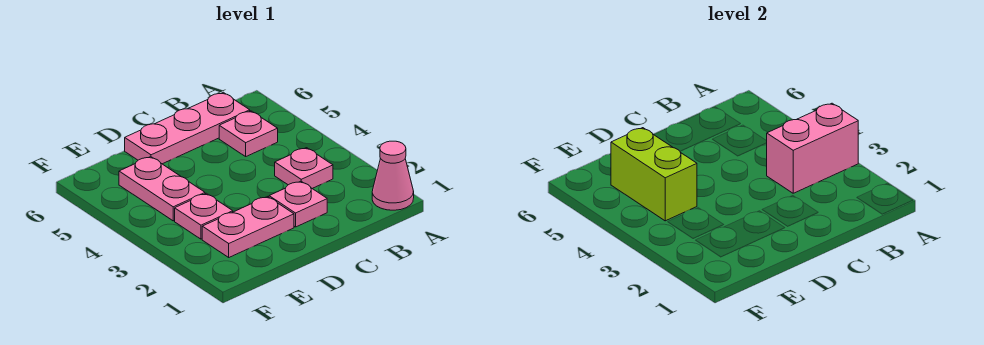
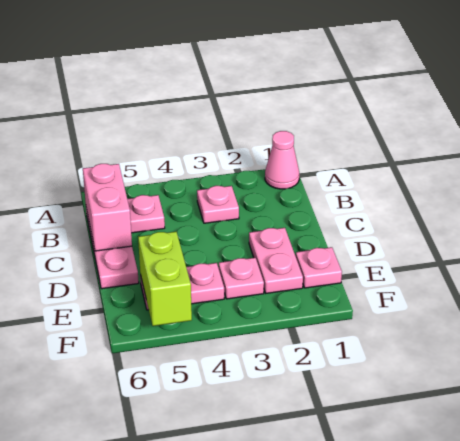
pink 1x2 brick [767,103,858,193] -> pink 1x2 brick moved to [83,164,132,251]
pink 1x1 plate [269,181,327,227] -> pink 1x1 plate moved to [296,247,342,288]
lime 1x2 brick [611,128,697,221] -> lime 1x2 brick turned to [138,231,192,326]

